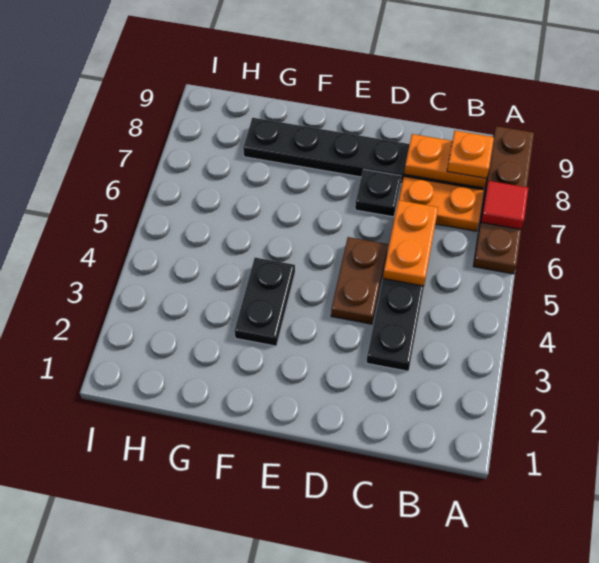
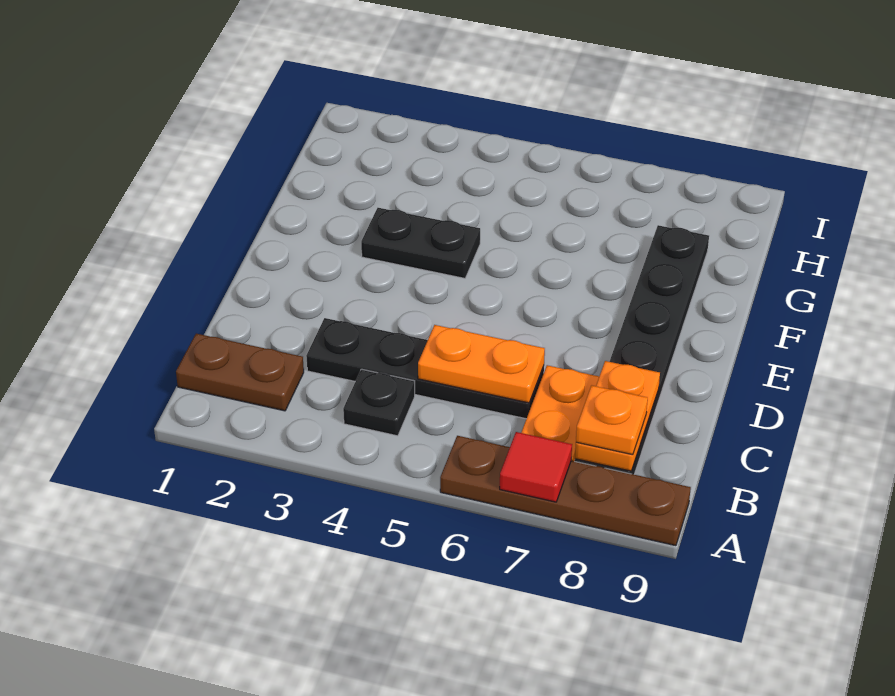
brown 1x2 plate [331,237,388,324] -> brown 1x2 plate moved to [176,334,304,411]
black 1x1 plate [355,169,402,217] -> black 1x1 plate moved to [343,369,415,436]

